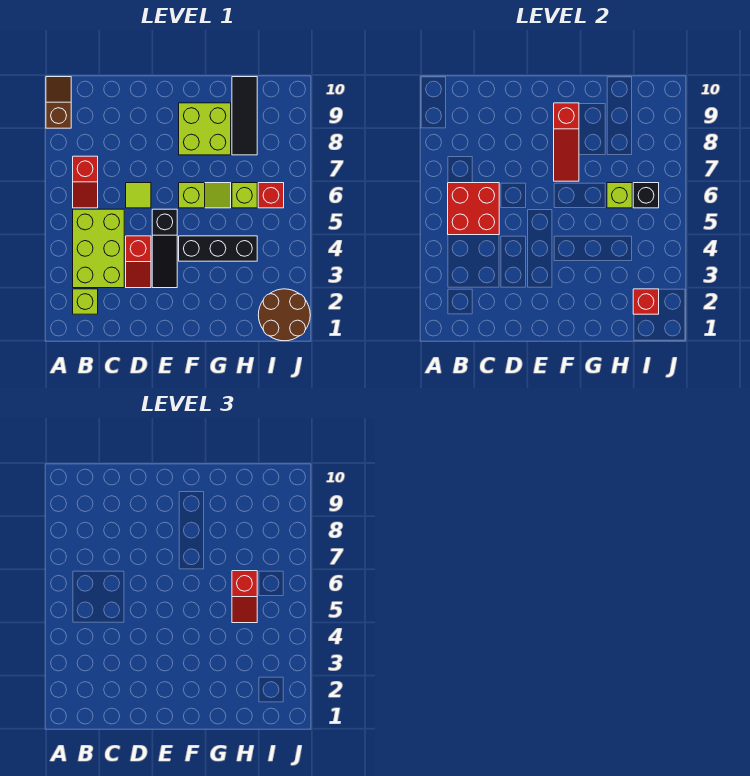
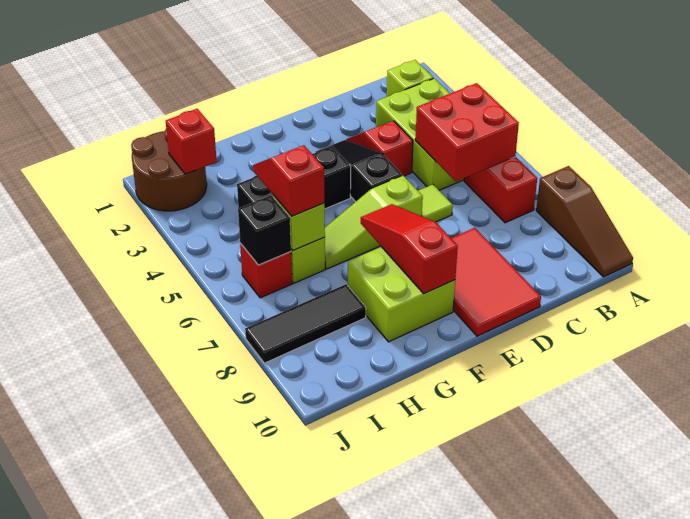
brown 1x2 slope [46,77,71,128] -> brown 1x3 slope [536,166,633,277]
none -> red 2x3 tile [451,228,541,336]
lime 1x2 slope [179,183,231,208] -> lime 1x3 slope [325,175,423,269]
black 1x3 tile [232,77,257,155] -> black 1x3 tile turned to [245,284,366,363]

